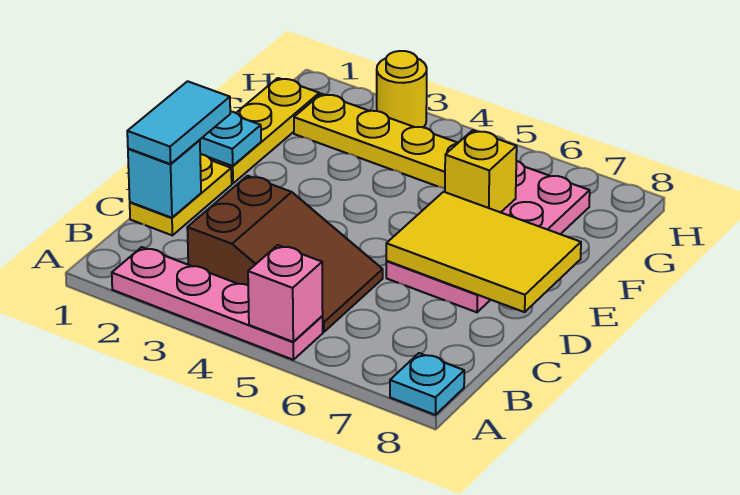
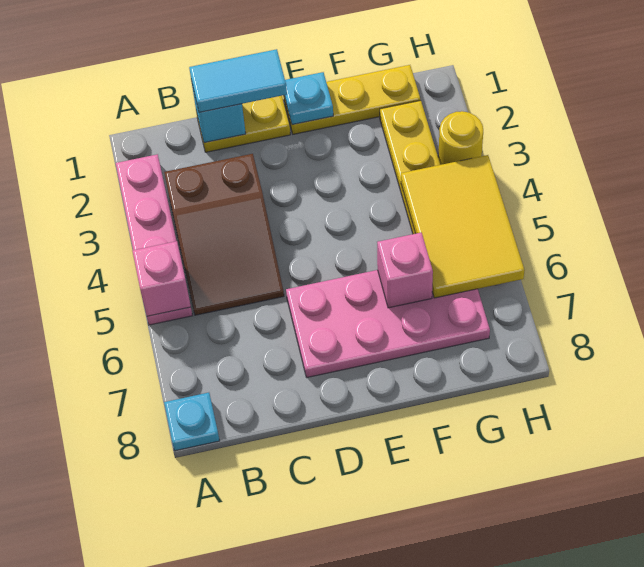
yellow 2x3 tile [386,192,581,312] -> yellow 2x3 tile moved to [401,155,525,298]
yellow 1x1 brick [445,130,517,212] -> pink 1x1 brick [377,233,433,308]

